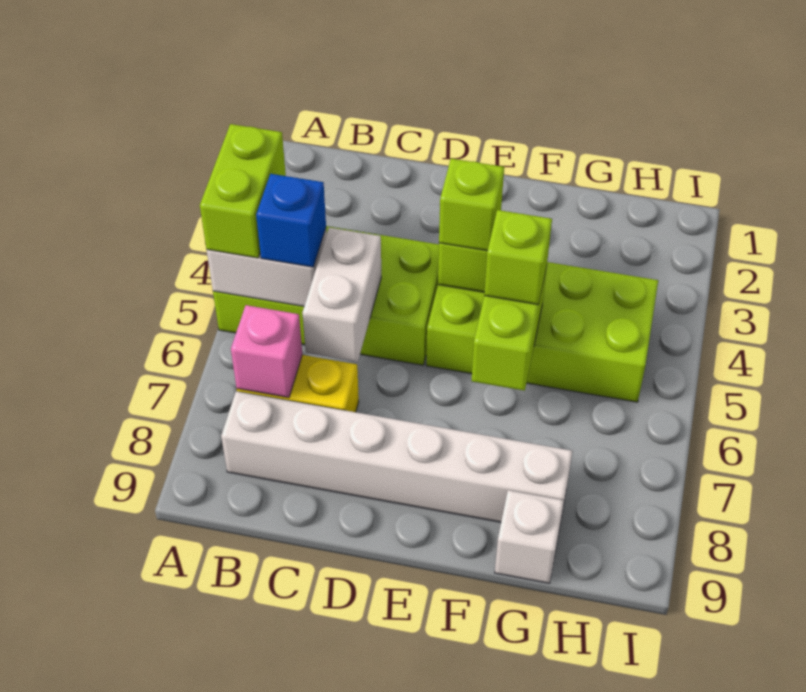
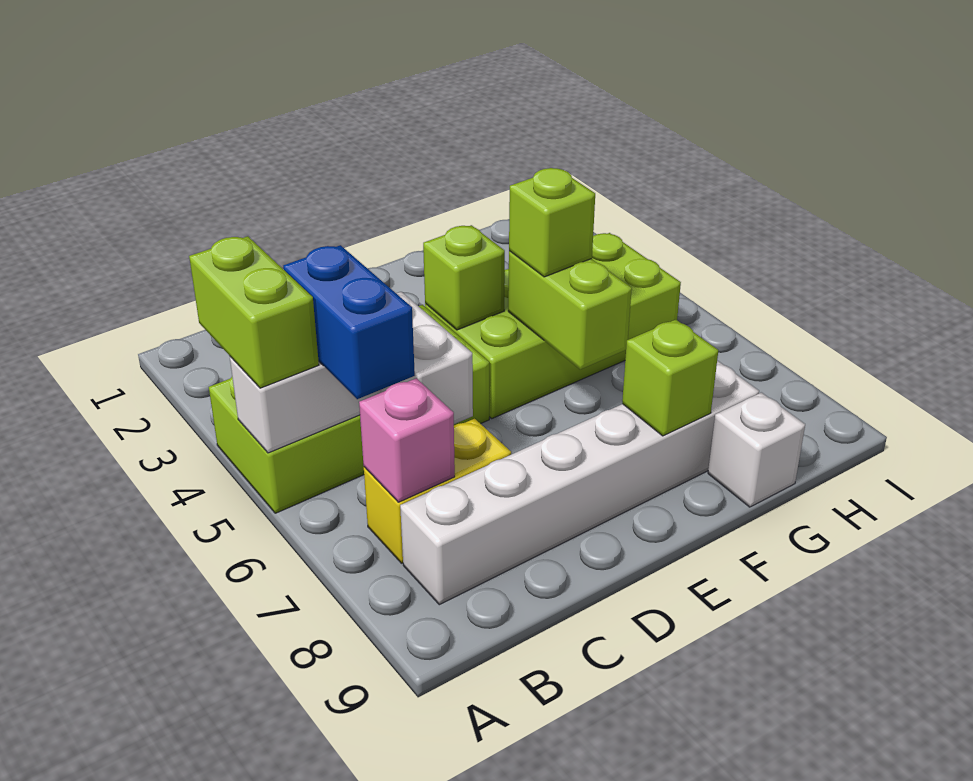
blue 1x1 brick [256,174,326,267] -> blue 1x2 brick [283,245,415,399]
lime 1x1 brick [439,159,504,251] -> lime 1x1 brick moved to [622,320,718,436]

